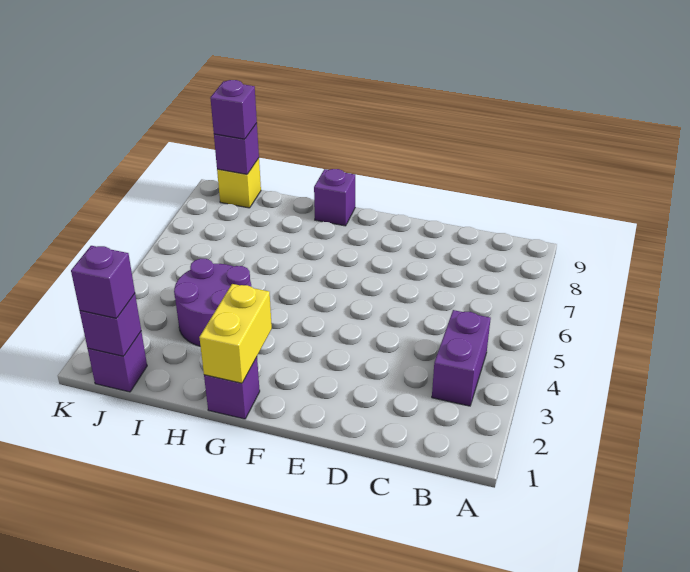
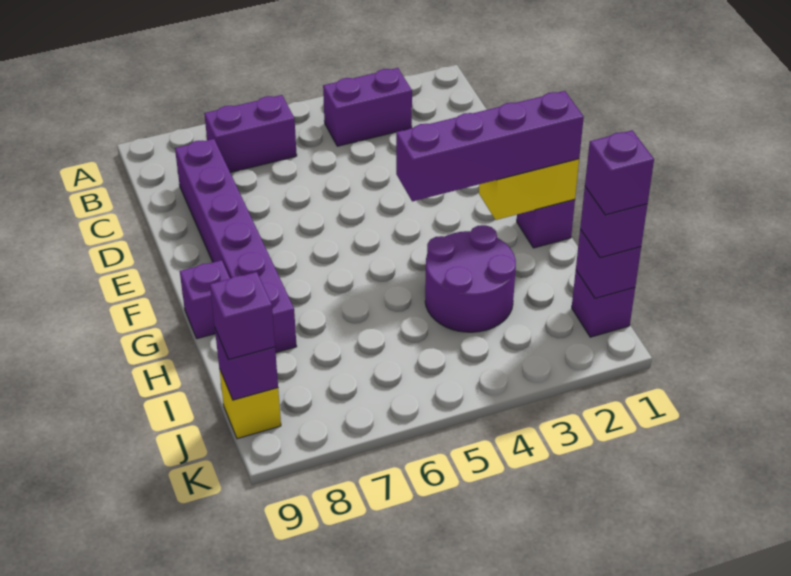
none -> purple 1x2 brick [204,95,297,172]
none -> purple 1x6 brick [175,139,297,352]
none -> purple 1x4 brick [396,91,584,201]
none -> purple 1x1 brick [585,131,654,215]

